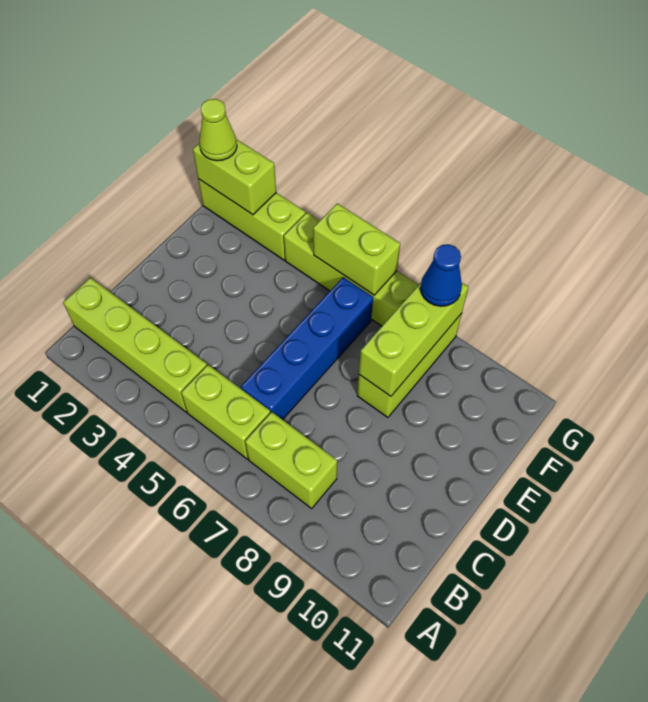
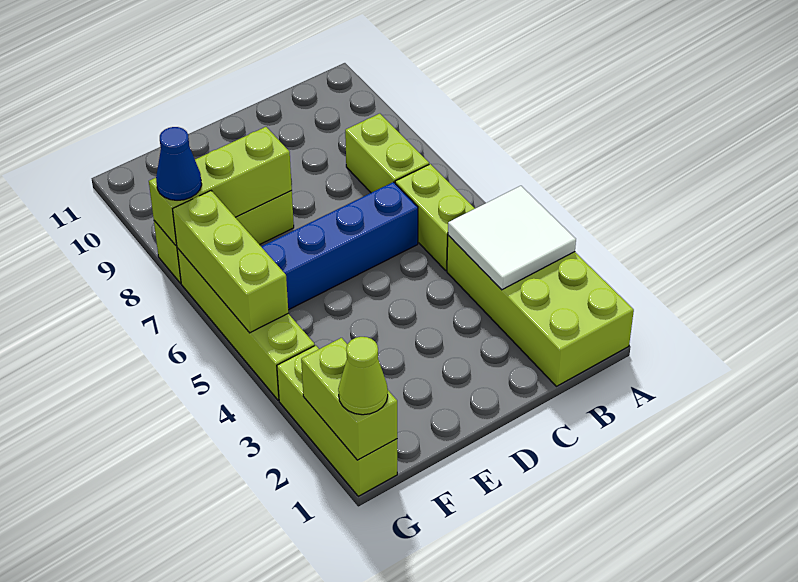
none -> white 2x2 tile [448,186,576,290]
lime 1x4 brick [63,278,207,412] -> lime 2x4 brick [447,235,634,386]
lime 1x2 brick [313,203,400,295] -> lime 1x3 brick [173,191,288,333]

